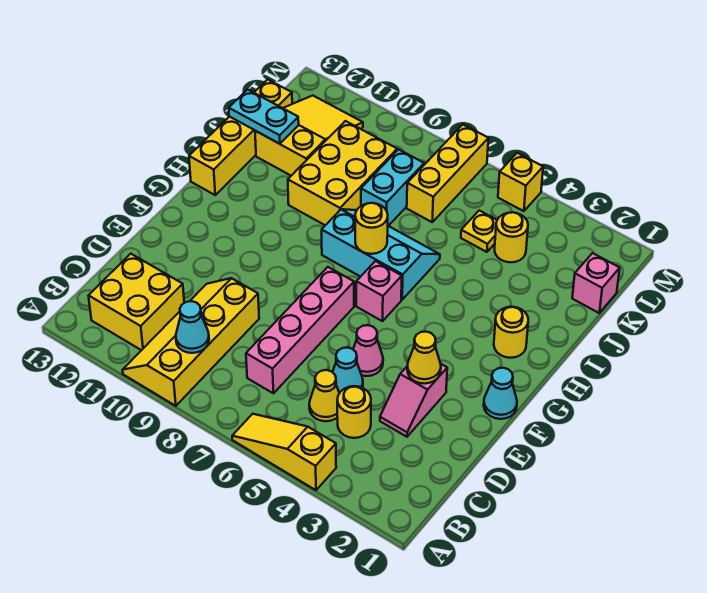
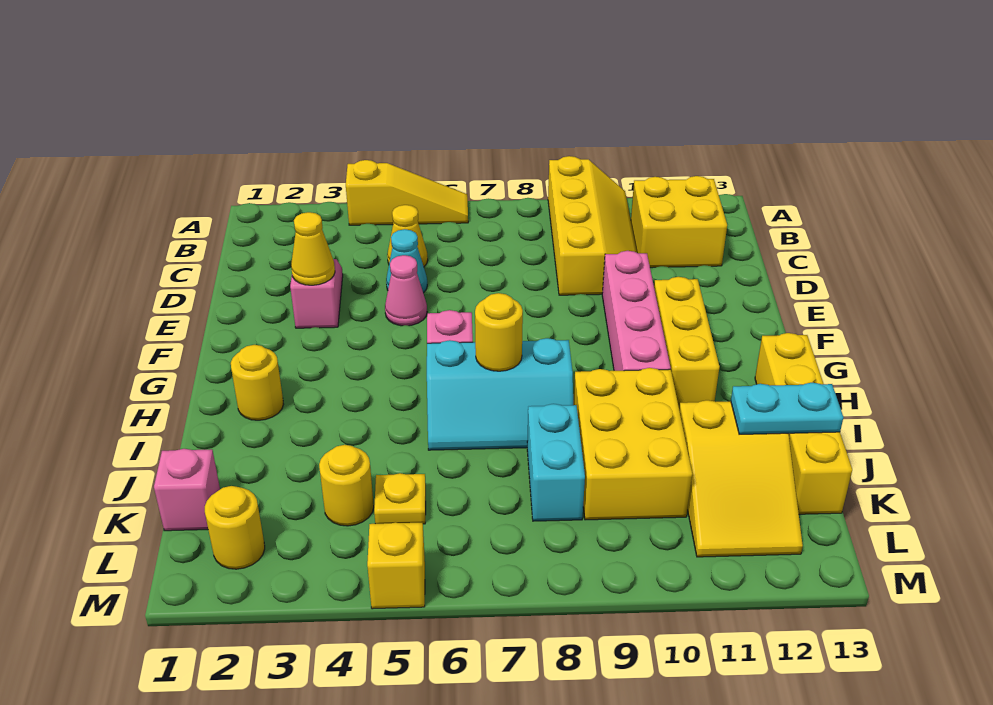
cyan 1x1 cone [176,301,209,353] -> none
yellow 1x1 round brick [337,386,371,438] -> yellow 1x1 round brick moved to [205,486,265,569]
pink 1x4 brick [246,267,354,393] -> pink 1x4 brick moved to [602,251,671,371]
cyan 1x1 cone [484,368,517,419] -> none
yellow 1x3 brick [407,125,488,222] -> yellow 1x3 brick moved to [654,277,719,409]

